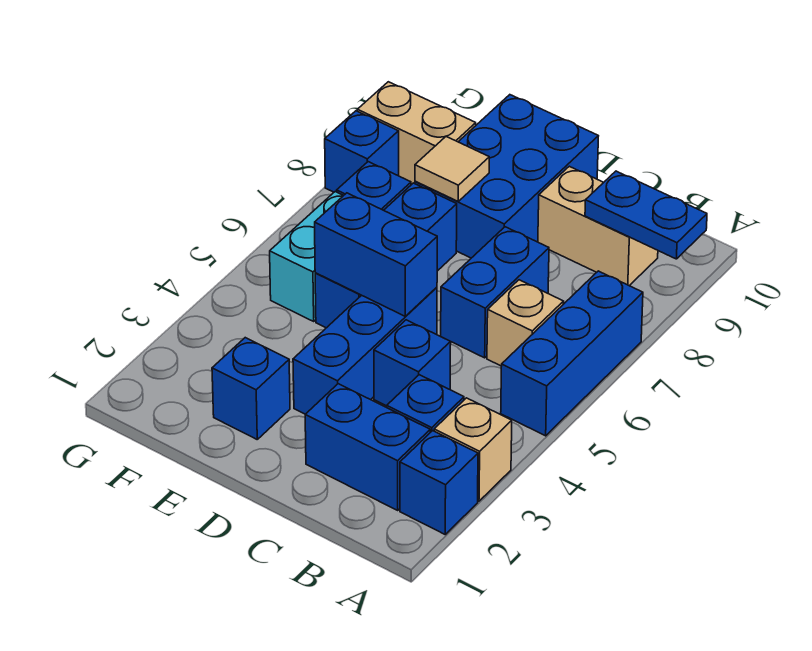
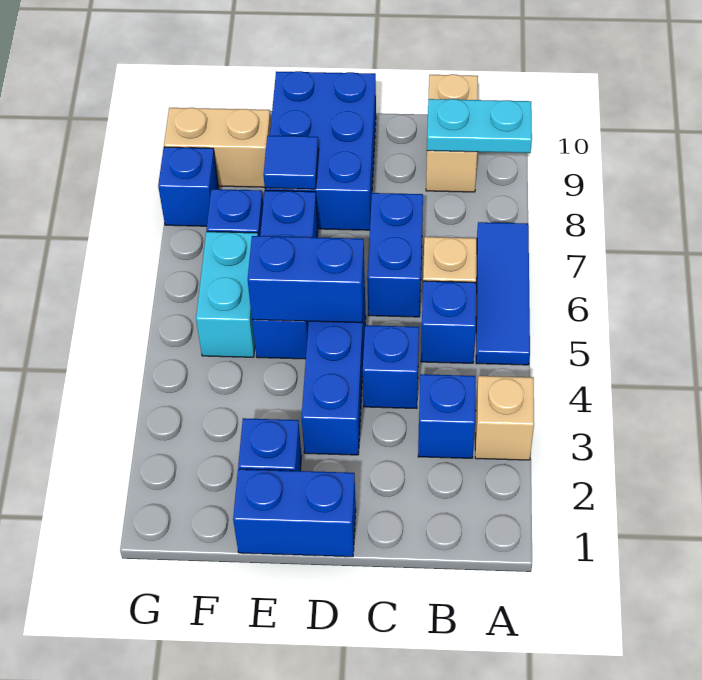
blue 1x1 brick [400,431,478,534] -> blue 1x1 brick moved to [421,281,476,363]
blue 1x3 brick [501,271,643,436] -> blue 1x3 tile [476,222,530,365]
blue 1x2 plate [585,171,707,259] -> cyan 1x2 plate [427,99,532,153]
blue 1x2 brick [305,384,430,510] -> blue 1x2 brick moved to [233,469,356,557]
tan 1x2 brick [538,166,658,286] -> tan 1x2 brick turned to [426,74,478,192]
tan 1x1 tile [415,137,489,201] -> blue 1x1 tile [263,136,319,189]

